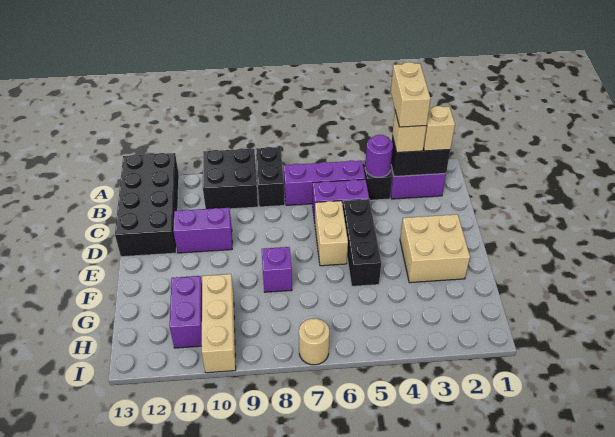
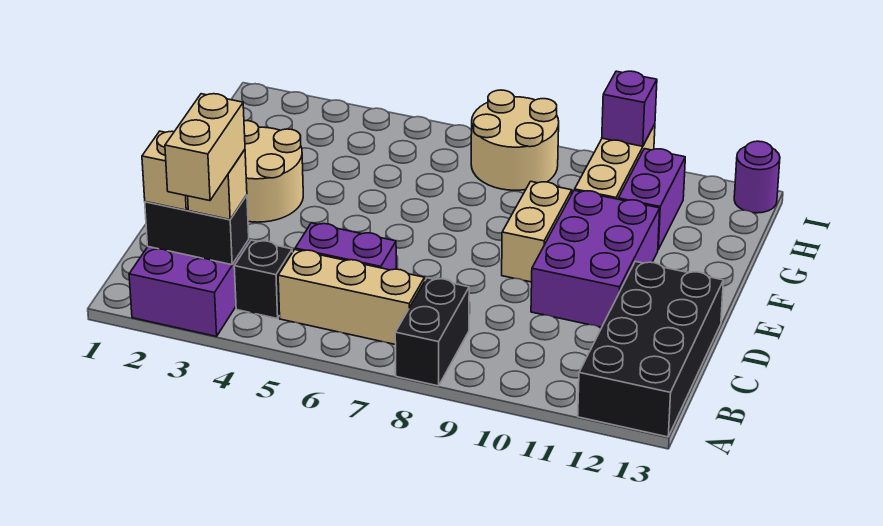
black 2x2 brick [203,148,258,209] -> none
purple 1x1 round brick [365,135,393,177] -> purple 1x1 round brick moved to [734,141,780,213]
purple 1x3 brick [284,160,365,205] -> tan 1x3 brick [278,250,425,345]
black 1x3 brick [343,199,381,286] -> none
tan 1x2 brick [315,201,348,266] -> tan 1x2 brick moved to [502,181,572,282]
purple 1x2 brick [173,208,232,253] -> purple 2x3 brick [531,190,660,327]
tan 2x2 brick [400,214,470,283] -> tan 2x2 round brick [244,121,303,222]
purple 1x1 brick [262,247,292,292] -> purple 1x1 brick moved to [602,71,657,146]
tan 1x1 round brick [299,319,329,365] -> tan 2x2 round brick [471,90,559,190]

